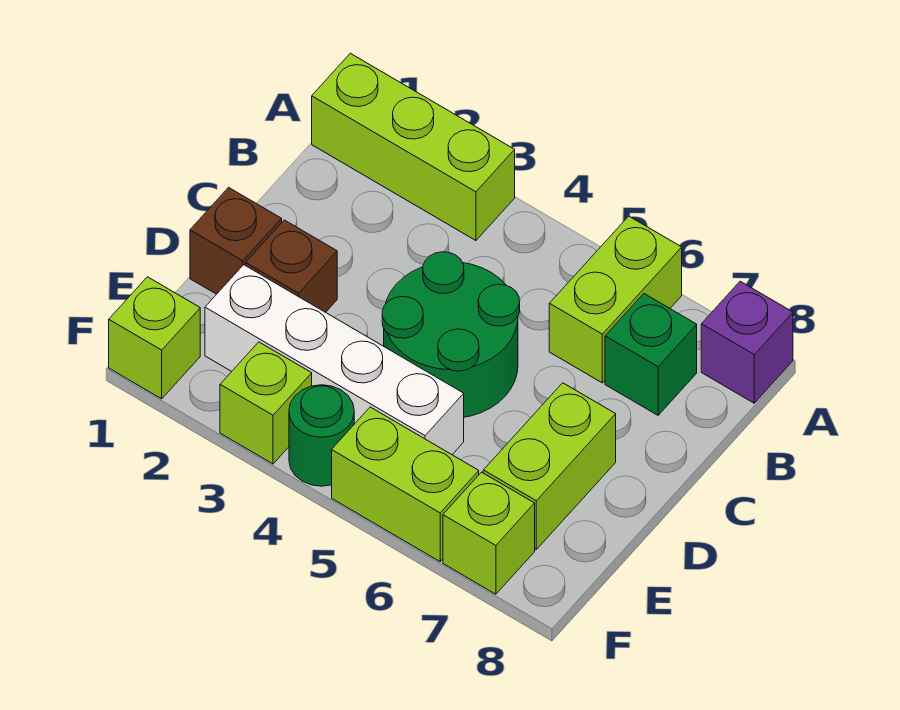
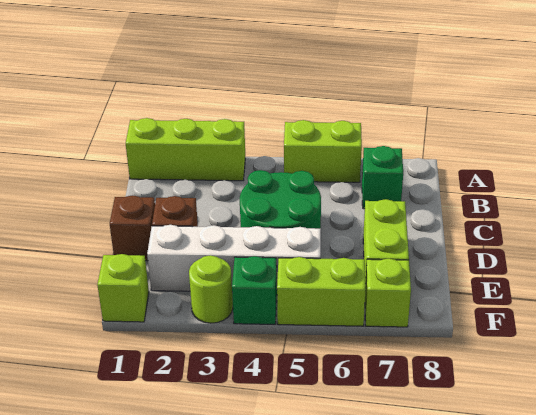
lime 1x2 brick [549,216,682,383] -> lime 1x2 brick turned to [284,120,362,182]
purple 1x1 brick [701,281,793,403] -> none
lime 1x1 brick [220,342,312,464] -> lime 1x1 round brick [189,255,233,323]
green 1x1 round brick [289,385,354,486] -> green 1x1 brick [232,256,277,324]

